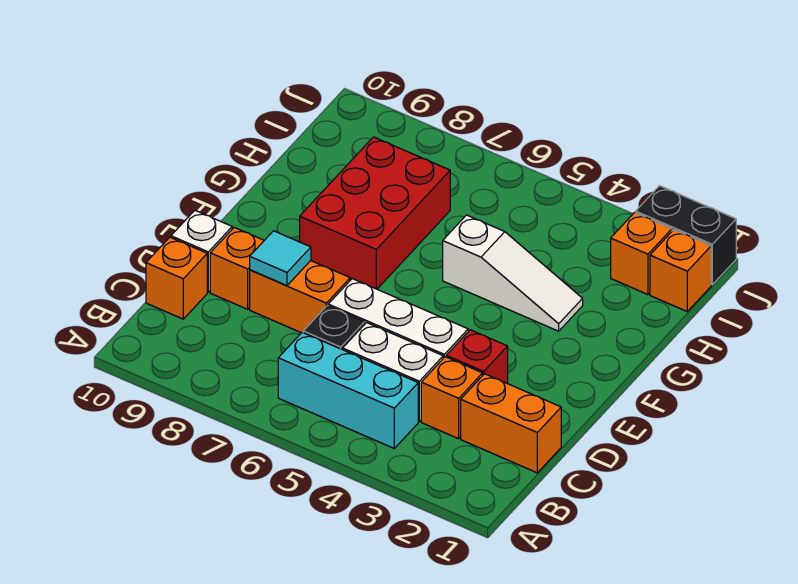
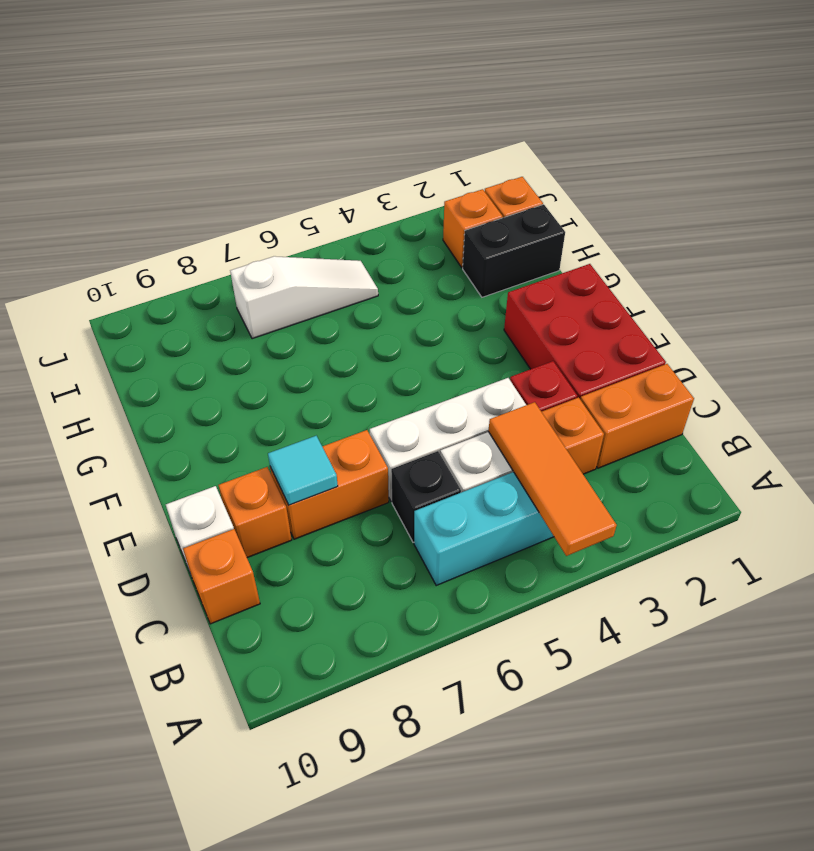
none -> orange 1x3 tile [488,402,617,556]
red 2x3 brick [300,137,450,289] -> red 2x3 brick moved to [504,264,666,399]
white 1x3 slope [443,215,583,331] -> white 1x3 slope moved to [230,256,378,339]
black 1x2 brick [636,186,736,285] -> black 1x2 brick moved to [463,204,565,297]

